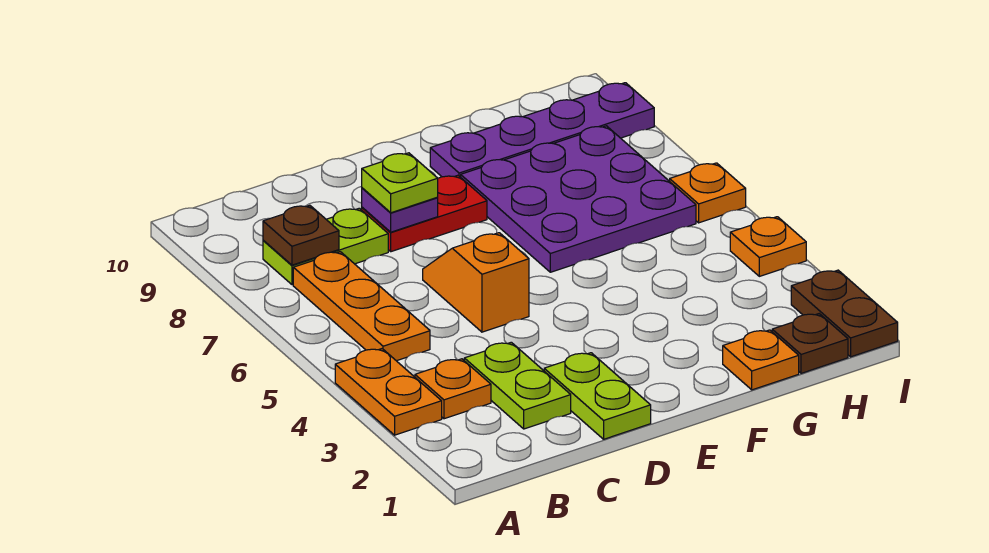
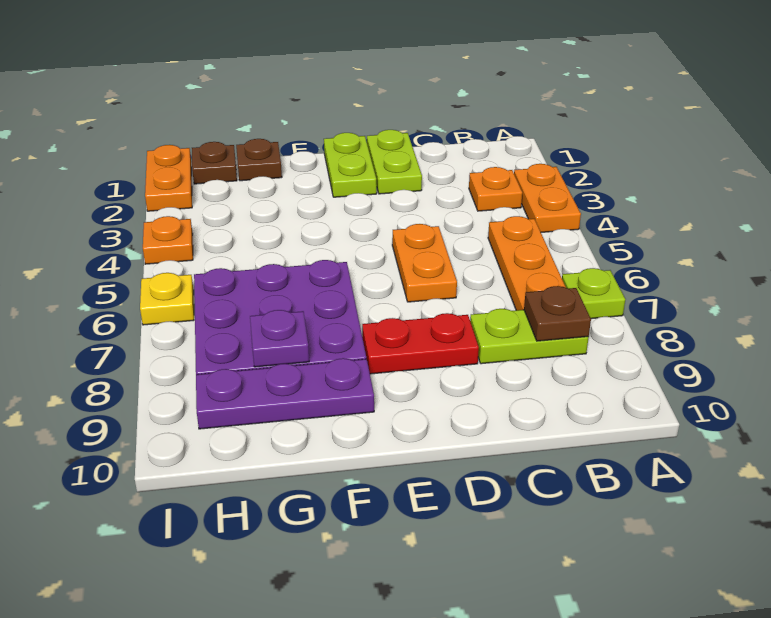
lime 1x2 plate [464,342,571,429] -> lime 1x2 plate moved to [324,133,377,197]
orange 1x2 slope [423,233,529,332] -> orange 1x2 plate [392,224,457,302]
purple 1x1 plate [362,188,438,232] -> purple 1x1 plate moved to [250,310,309,367]
lime 1x1 plate [362,153,438,213] -> lime 1x1 plate moved to [562,268,625,319]
purple 1x4 plate [430,83,654,177] -> purple 1x3 plate [196,358,374,429]
orange 1x1 plate [723,330,799,390] -> brown 1x1 plate [236,139,282,181]
brown 1x2 plate [791,270,898,357] -> orange 1x2 plate [145,145,192,211]
orange 1x1 plate [670,163,746,223] -> yellow 1x1 plate [140,273,194,325]

